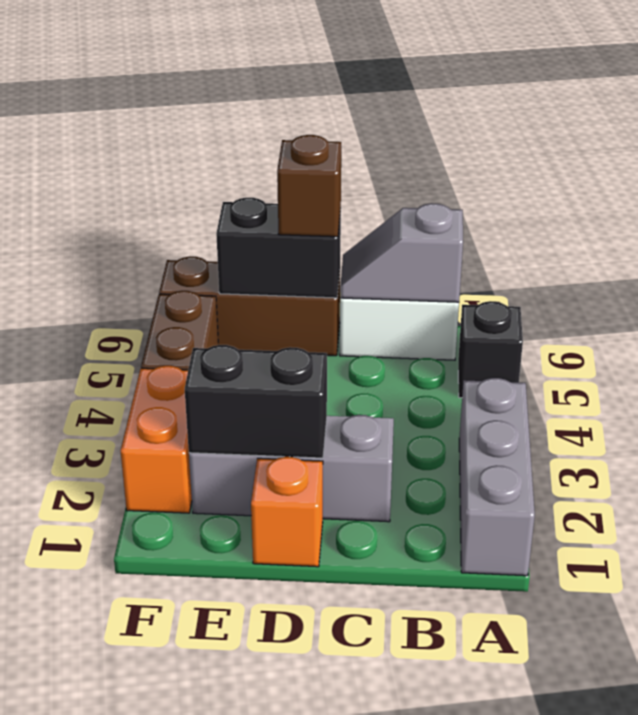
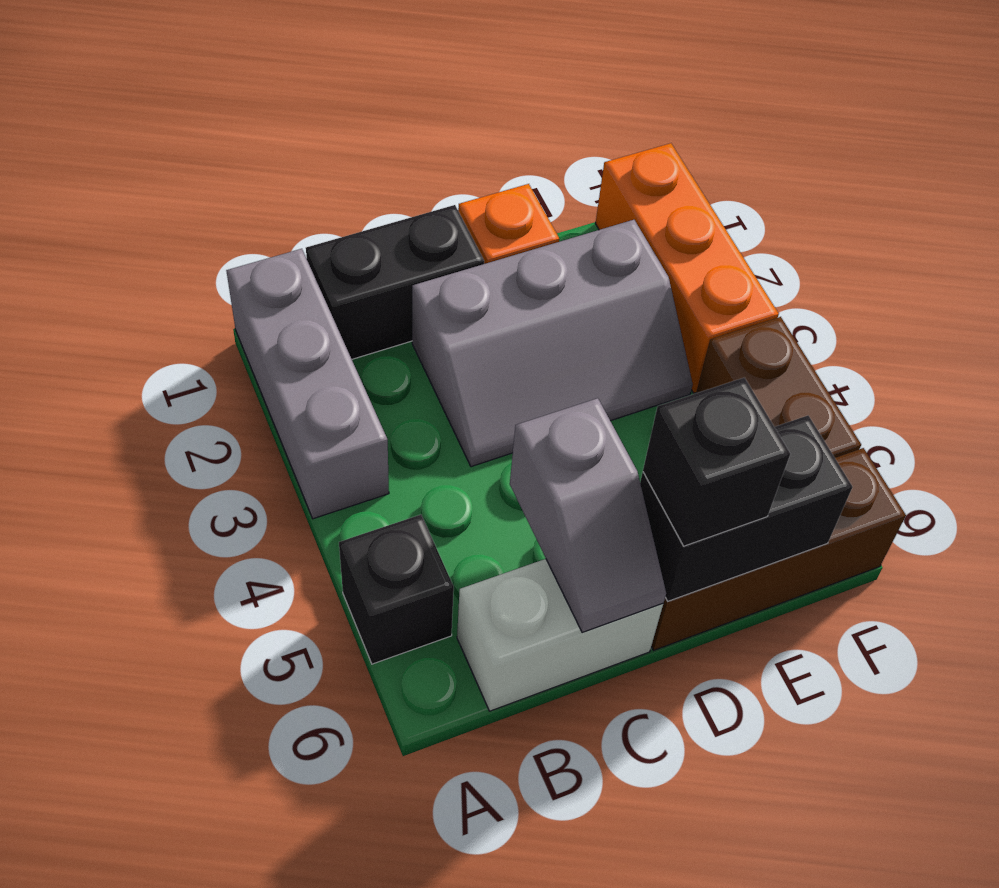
grey 1x2 slope [340,203,463,302] -> grey 1x2 slope turned to [510,398,666,633]
black 1x2 brick [185,345,327,458] -> black 1x2 brick moved to [306,205,484,359]
brown 1x1 brick [277,135,341,237] -> black 1x1 brick [643,378,790,546]
orange 1x2 brick [121,366,192,513] -> orange 1x3 brick [595,143,779,393]

